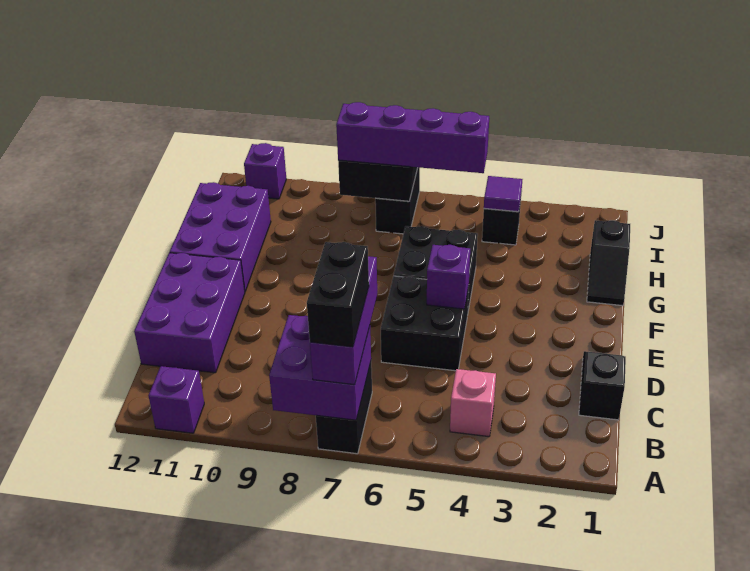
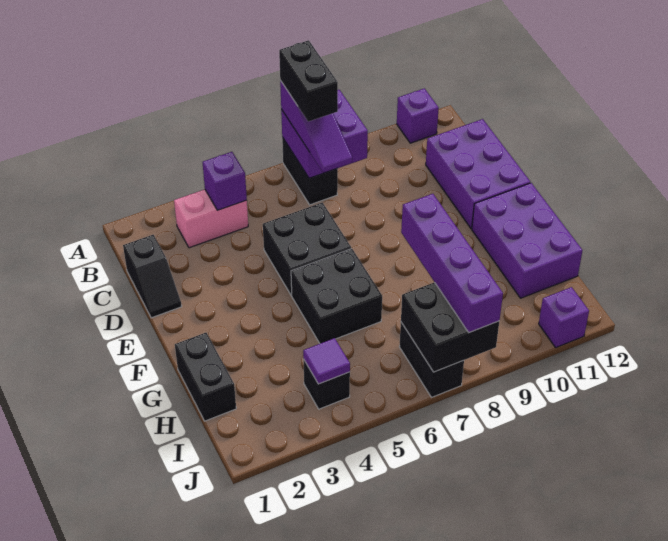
purple 1x3 brick [310,256,377,385] -> purple 1x3 slope [280,80,352,173]
pink 1x1 brick [450,369,496,437] -> pink 1x2 brick [174,190,248,248]
purple 1x1 brick [427,245,470,309] -> purple 1x1 brick moved to [202,152,247,210]
black 1x2 slope [587,220,630,306] -> black 1x2 brick [175,333,236,421]
purple 1x4 brick [336,102,489,173] -> purple 1x4 brick turned to [401,194,503,333]

